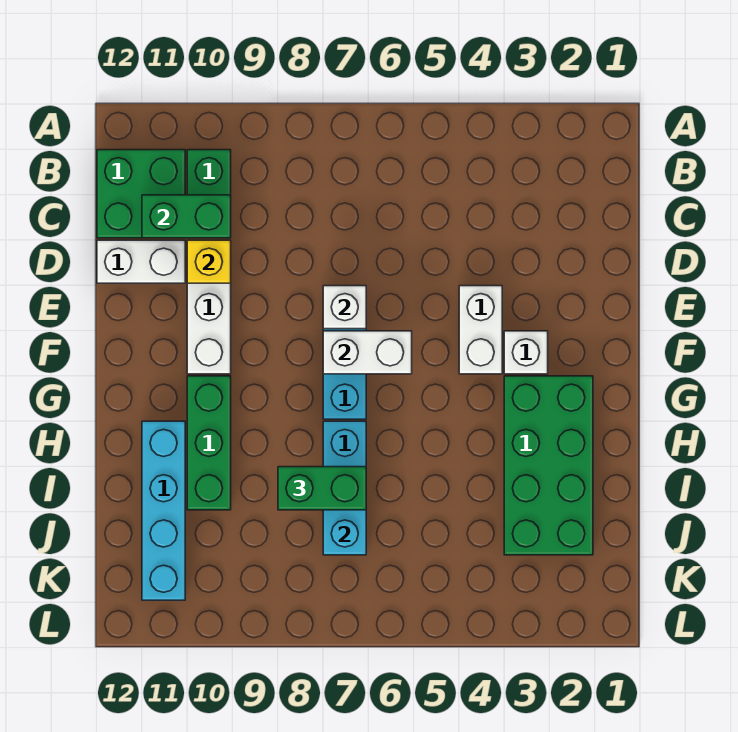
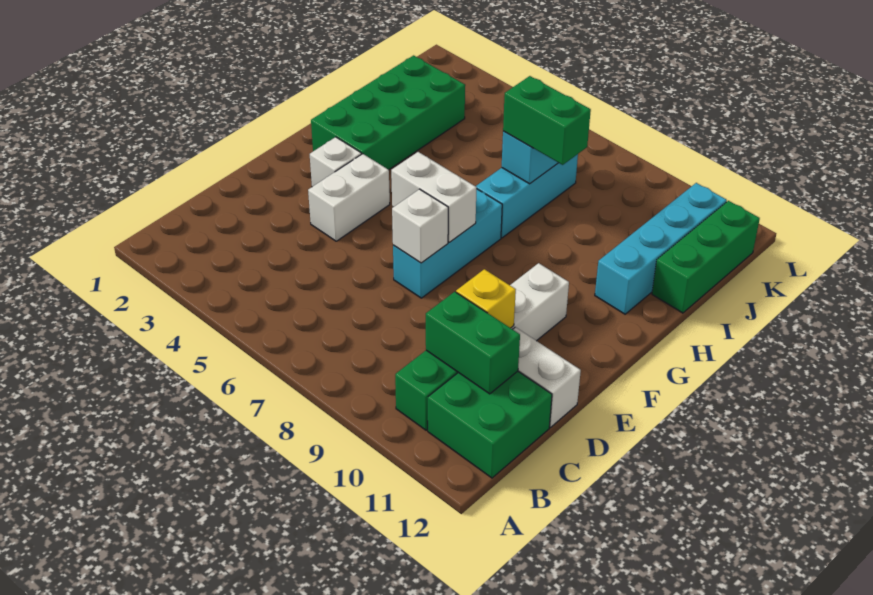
green 1x3 brick [187,376,231,510] -> green 1x3 brick moved to [652,201,760,313]

